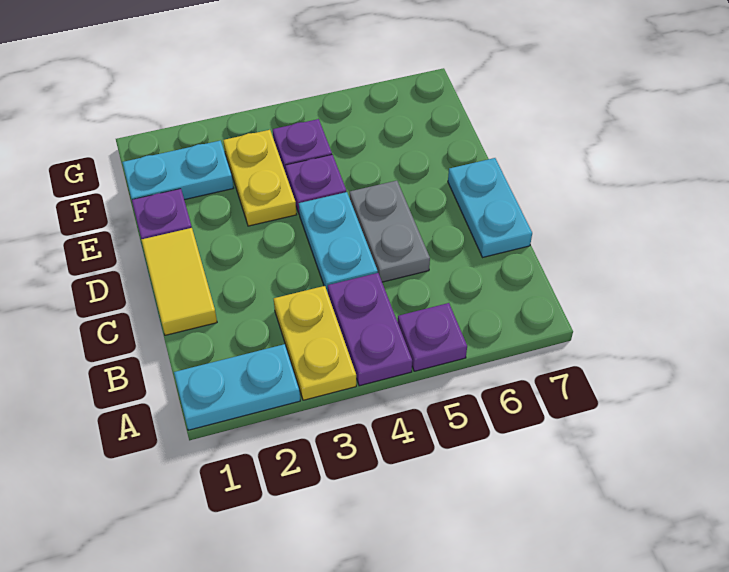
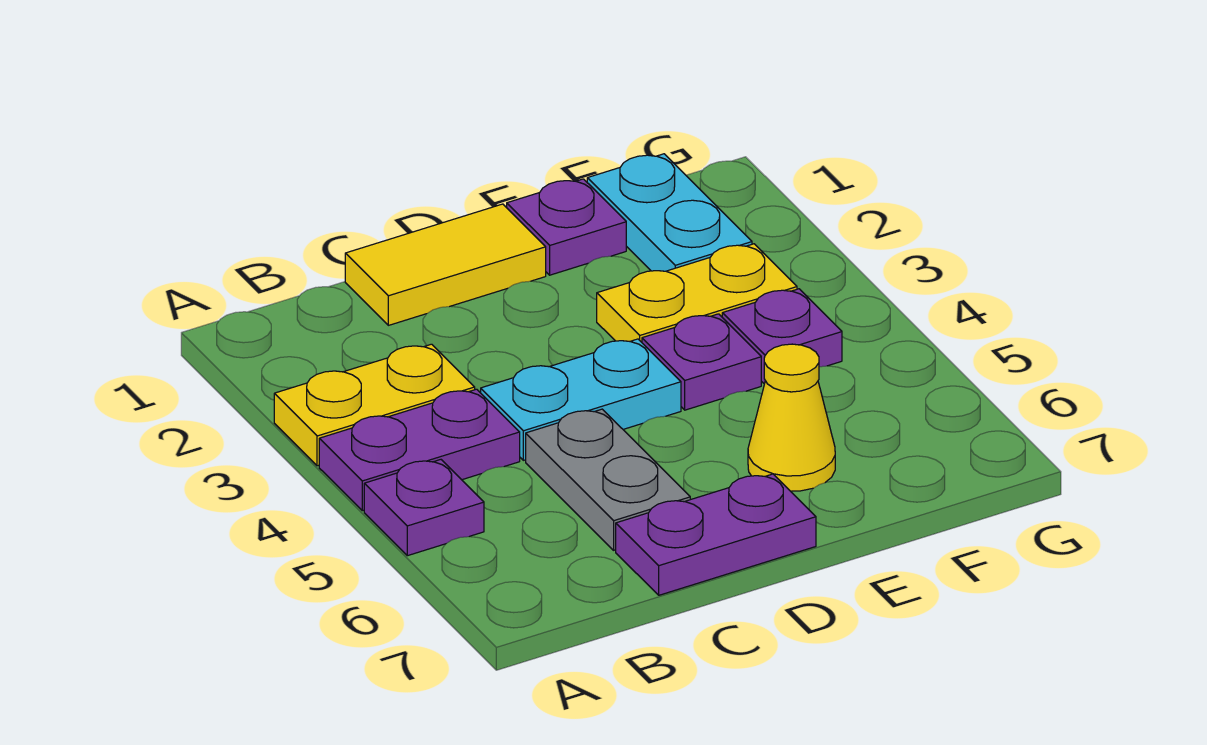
cyan 1x2 plate [174,344,300,430] -> none
grey 1x2 plate [350,181,430,282] -> grey 1x2 plate turned to [526,409,690,550]
cyan 1x2 plate [448,158,532,257] -> purple 1x2 plate [616,474,816,595]
none -> yellow 1x1 cone [748,344,835,491]

